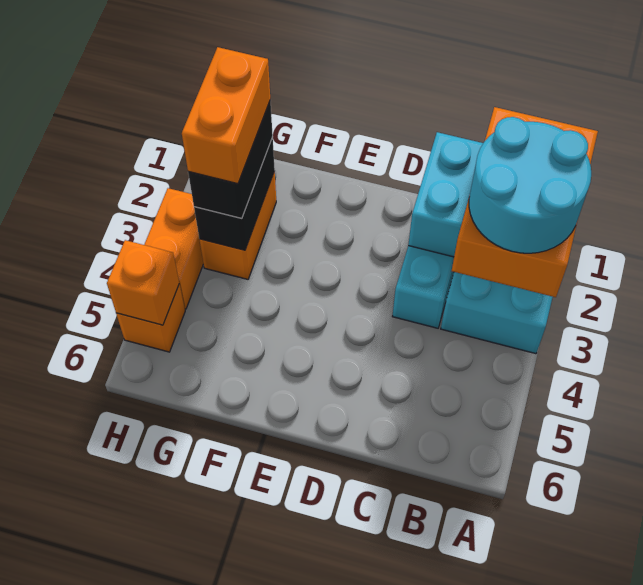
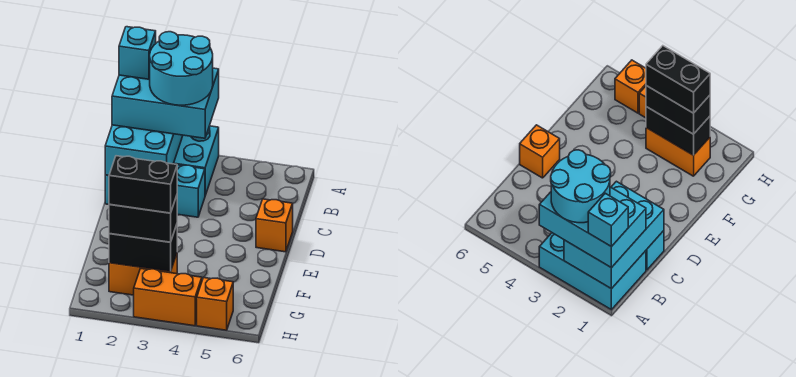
orange 2x3 brick [452,107,598,297] -> cyan 2x3 brick [112,68,219,138]
none -> cyan 1x1 brick [119,27,156,79]
orange 1x2 brick [182,47,270,184] -> black 1x2 brick [109,156,177,213]
orange 1x1 brick [107,240,179,325] -> orange 1x1 brick moved to [256,199,293,252]

